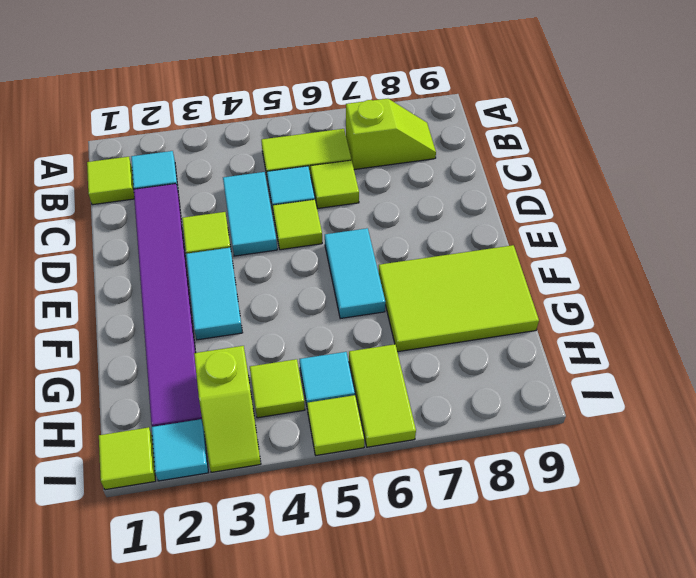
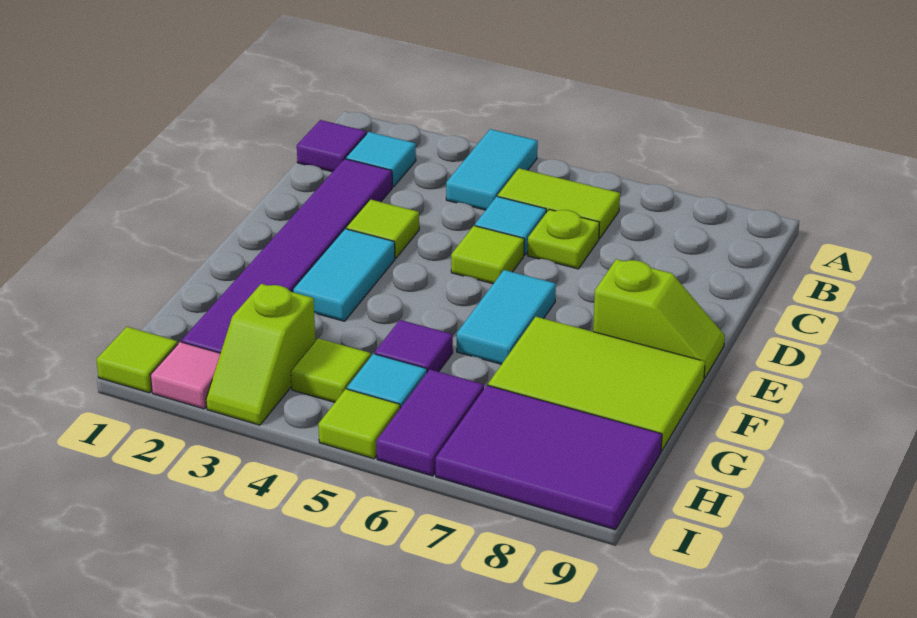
lime 1x1 tile [87,157,134,205] -> purple 1x1 tile [297,120,366,172]
lime 1x2 slope [346,99,436,170] -> lime 1x2 slope moved to [593,259,725,379]
cyan 1x2 tile [223,172,277,256] -> cyan 1x2 tile moved to [446,129,538,210]
lime 1x1 tile [310,160,359,208] -> lime 1x1 plate [528,209,600,269]
none -> purple 1x1 tile [375,320,453,372]
lime 1x2 tile [349,344,416,447] -> purple 1x2 tile [376,369,484,476]
none -> purple 2x3 tile [436,385,662,530]
cyan 1x1 tile [152,419,208,481] -> pink 1x1 tile [150,342,220,409]

